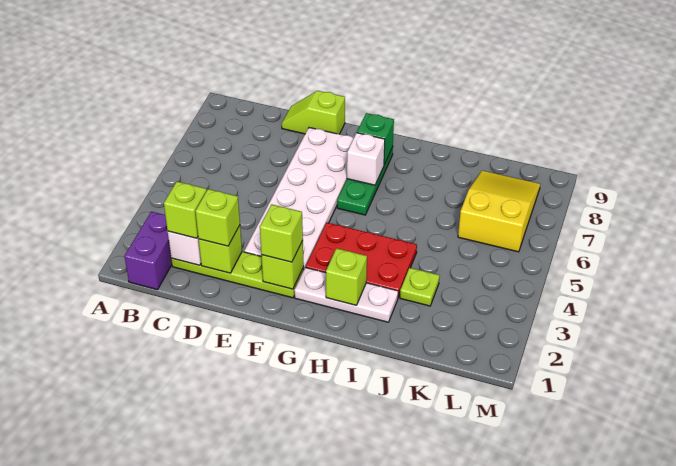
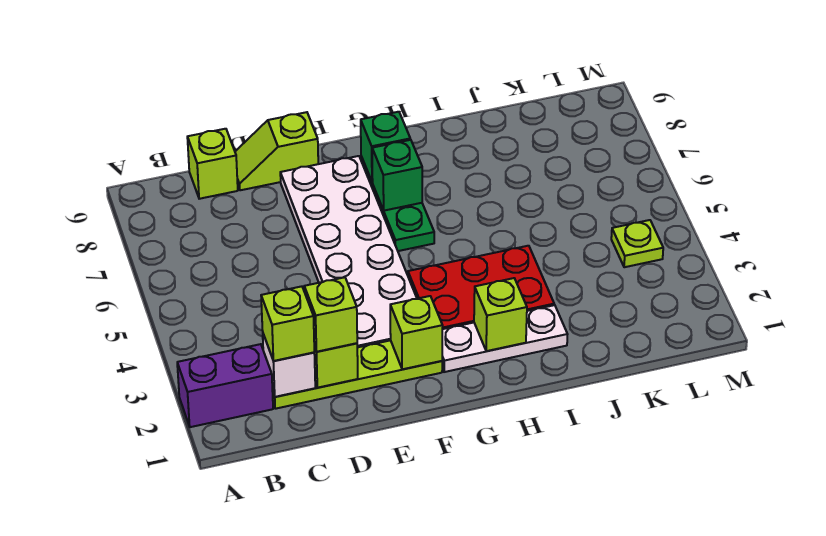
purple 1x2 brick [124,212,172,290] -> purple 1x2 brick turned to [177,344,273,427]
lime 1x1 brick [260,204,303,262] -> lime 1x1 brick moved to [187,129,238,199]
white 1x1 brick [347,133,385,185] -> green 1x1 brick [372,140,422,211]
lime 1x1 plate [400,268,440,306] -> lime 1x1 plate moved to [611,220,663,267]
yellow 2x3 slope [458,171,540,252] -> none

